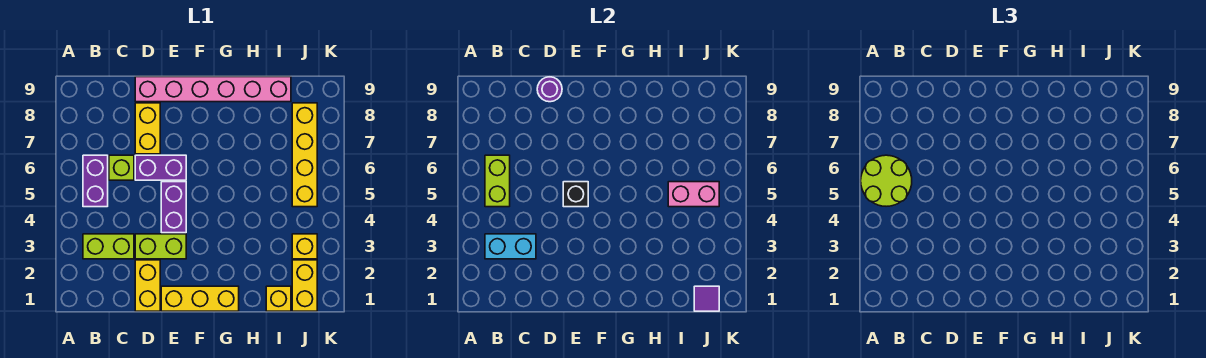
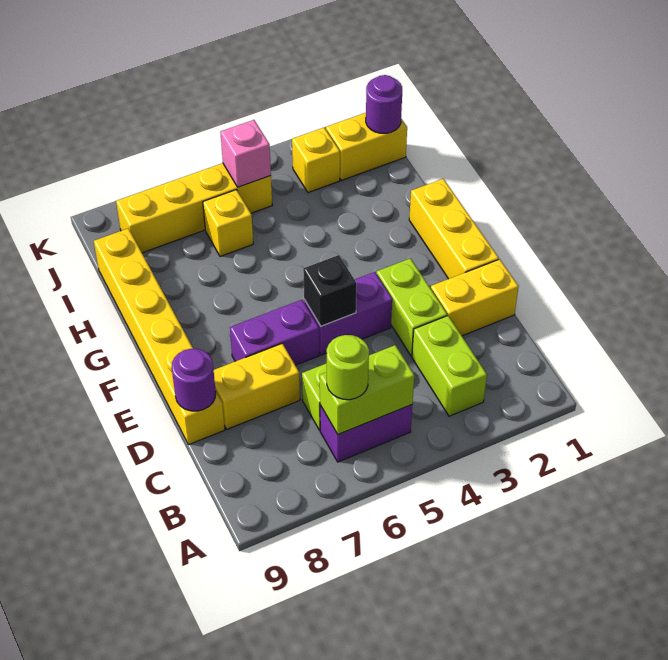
lime 2x2 round brick [861,155,912,206] -> lime 1x1 round brick [327,335,369,400]
cyan 1x2 brick [485,234,536,259] -> none
purple 1x2 brick [135,155,186,180] -> purple 1x2 brick turned to [230,300,319,365]
pink 1x6 brick [135,77,291,102] -> yellow 1x6 brick [94,228,225,445]
yellow 1x1 brick [266,286,291,311] -> yellow 1x1 brick moved to [203,190,253,256]
pink 1x2 brick [668,182,719,207] -> pink 1x1 brick [220,120,271,187]
purple 1x1 tile [694,286,719,311] -> purple 1x1 round brick [366,75,402,133]

